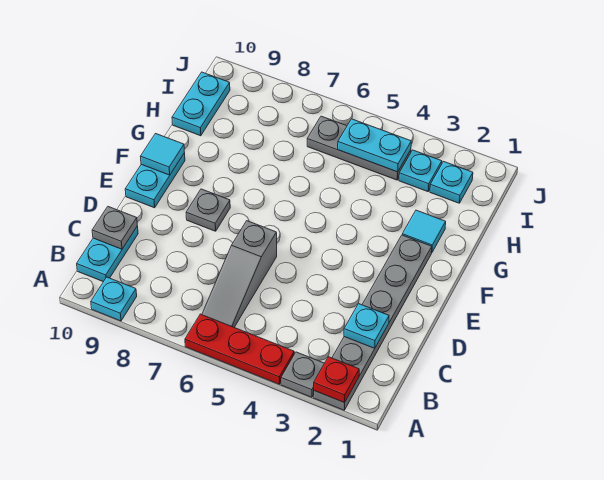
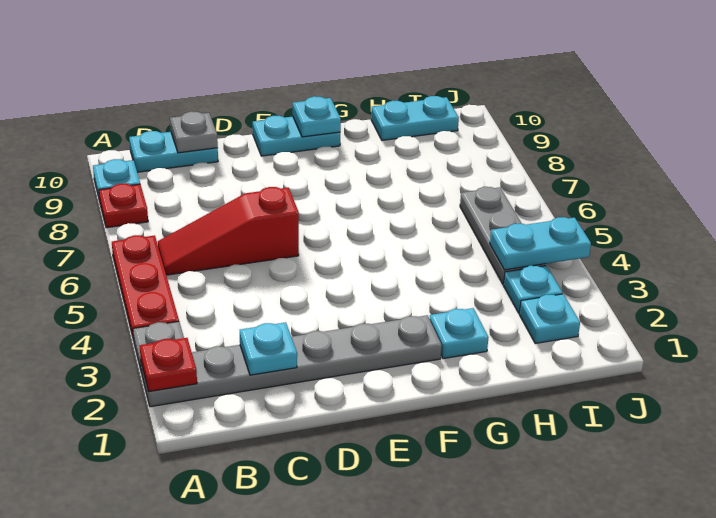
none -> red 1x1 plate [99,184,148,228]
grey 1x3 slope [202,221,277,327] -> red 1x3 slope [158,187,299,275]
grey 1x1 plate [186,189,230,231] -> none
cyan 1x1 tile [140,134,184,175] -> cyan 1x1 plate [293,96,341,137]
cyan 1x1 tile [402,210,446,253] -> cyan 1x1 plate [430,308,489,359]
cyan 1x2 plate [338,119,411,172] -> cyan 1x2 plate turned to [490,217,591,270]

